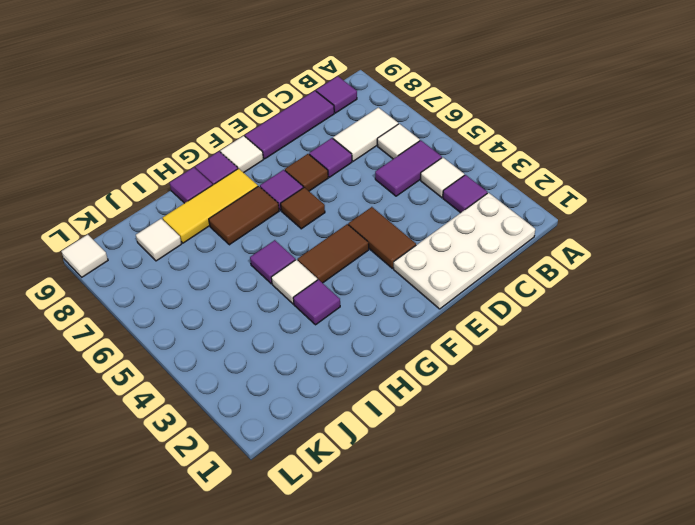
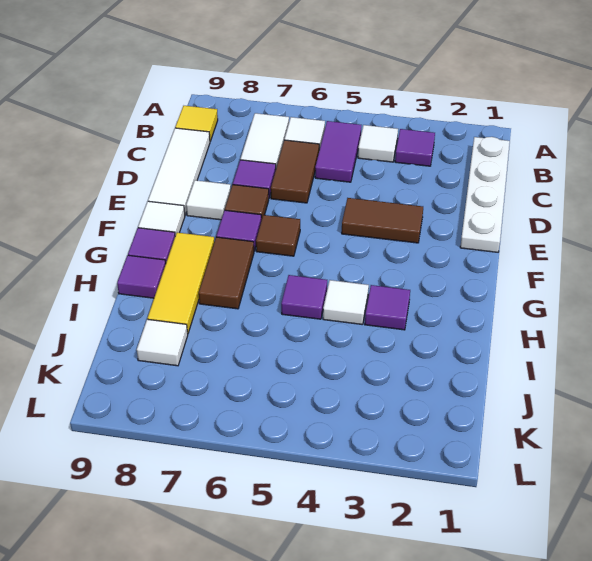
white 2x4 plate [394,193,535,309] -> white 1x4 plate [460,137,510,252]
purple 1x1 tile [316,76,357,113] -> yellow 1x1 tile [175,106,218,141]
purple 1x3 tile [245,91,334,159] -> white 1x3 tile [148,128,210,215]
brown 1x2 tile [298,224,369,283] -> brown 1x2 tile moved to [271,140,319,203]
white 1x1 tile [62,234,108,277] -> white 1x1 tile moved to [186,180,231,220]

